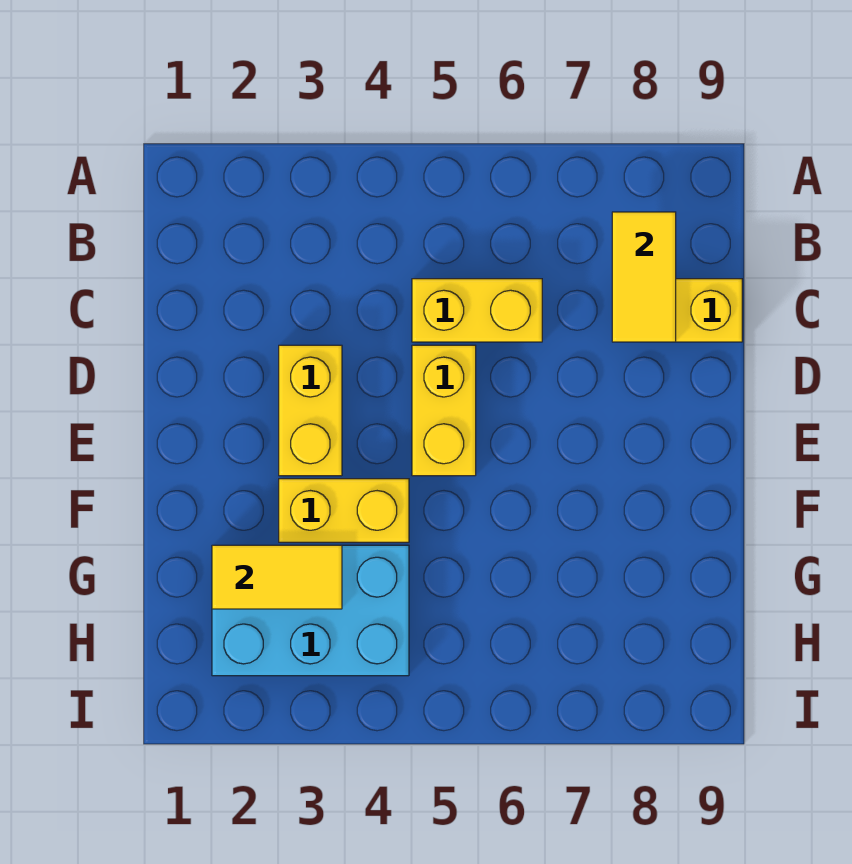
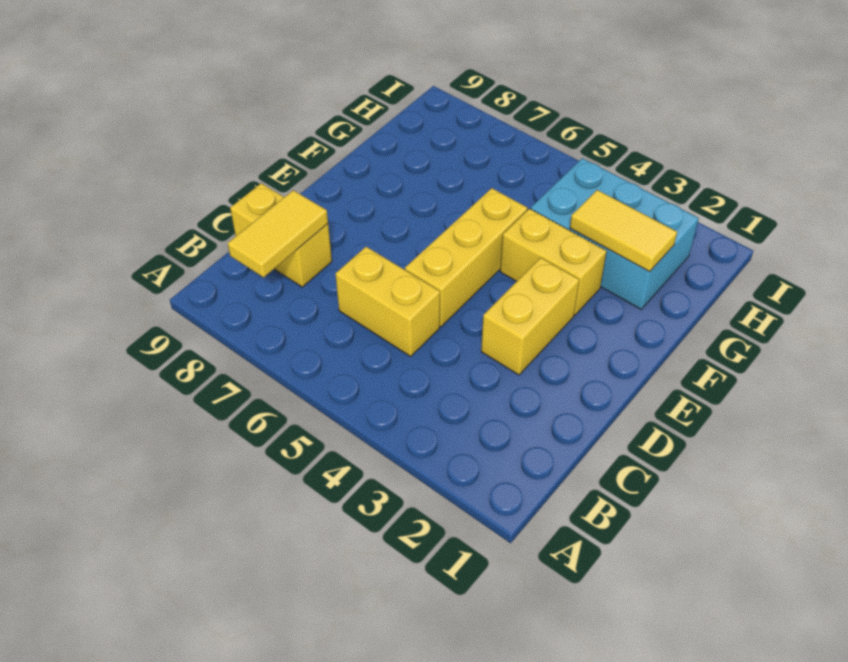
yellow 1x2 brick [412,345,476,476] -> yellow 1x3 brick [405,188,528,327]

